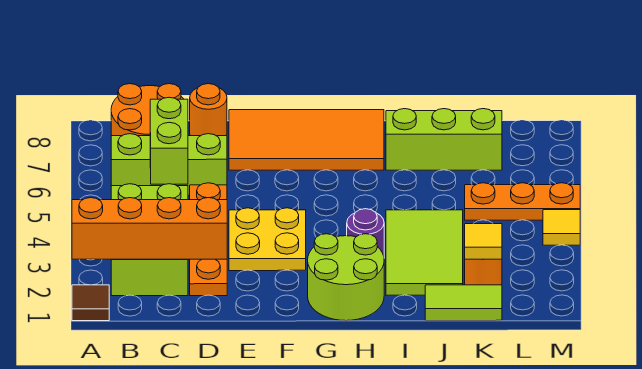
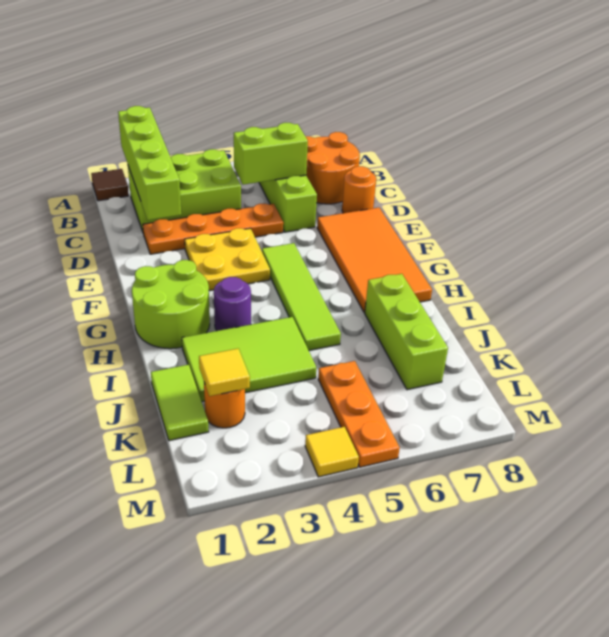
orange 1x4 brick [72,198,227,260] -> lime 1x4 brick [118,106,181,220]
none -> lime 1x4 tile [262,243,341,351]

